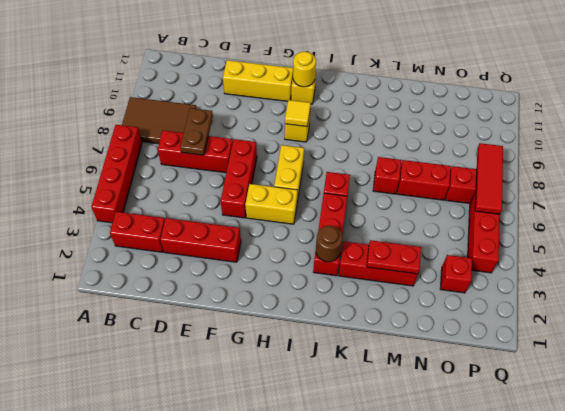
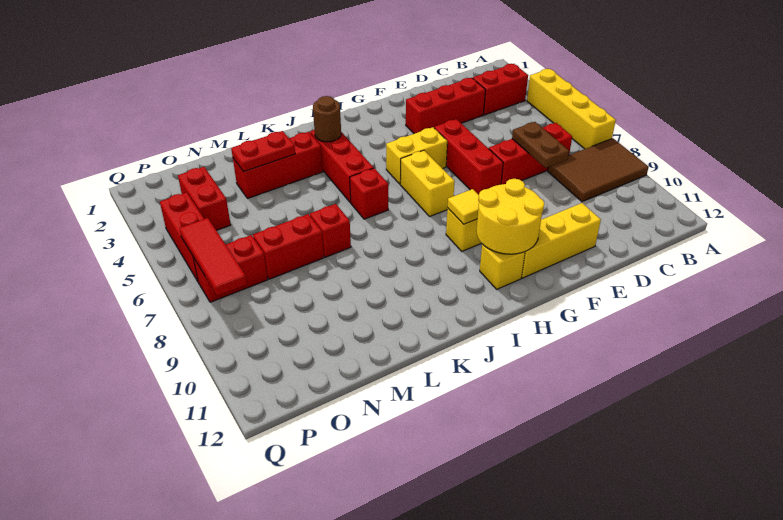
red 1x4 brick [91,125,142,223] -> yellow 1x4 brick [527,69,616,149]
yellow 1x1 round brick [293,52,316,87] -> yellow 2x2 round brick [476,179,544,254]
red 1x1 brick [440,255,472,293] -> red 1x2 brick [178,167,231,230]

